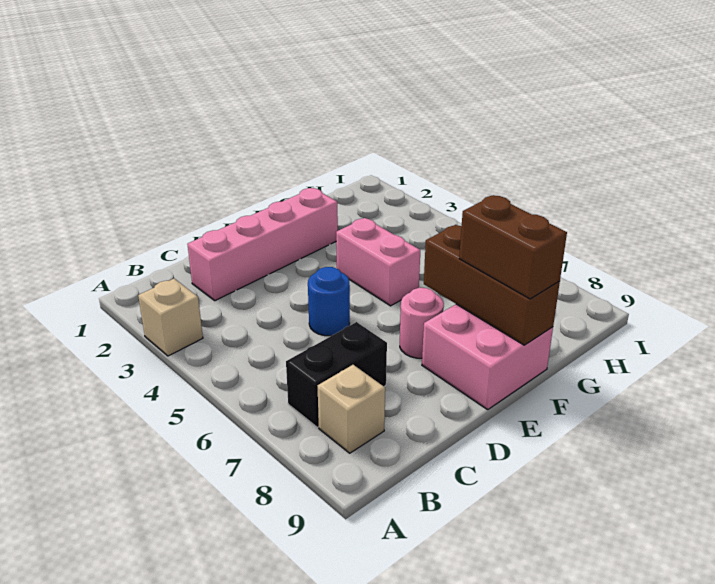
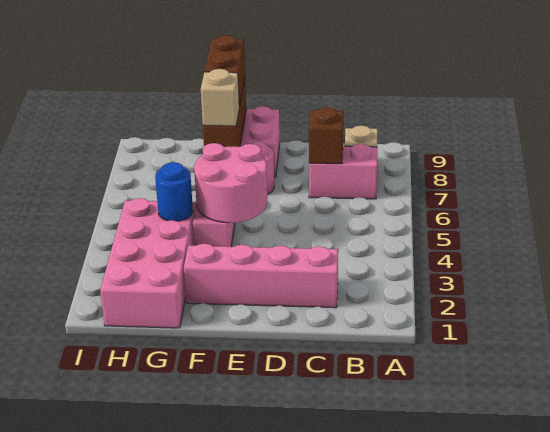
tan 1x1 brick [138,279,203,356] -> tan 1x1 brick moved to [201,69,239,126]
black 1x2 brick [286,322,387,427] -> pink 1x2 brick [309,144,377,199]
none -> brown 1x1 brick [309,107,343,164]
blue 1x1 round brick [308,267,350,336] -> blue 1x1 round brick moved to [155,162,193,221]
none -> pink 2x2 round brick [194,143,267,223]
none -> pink 2x4 brick [100,198,195,328]

